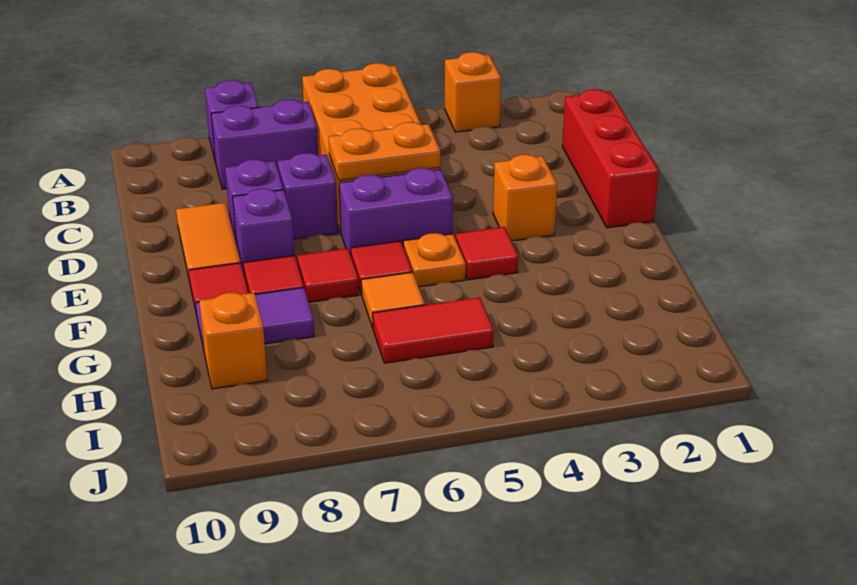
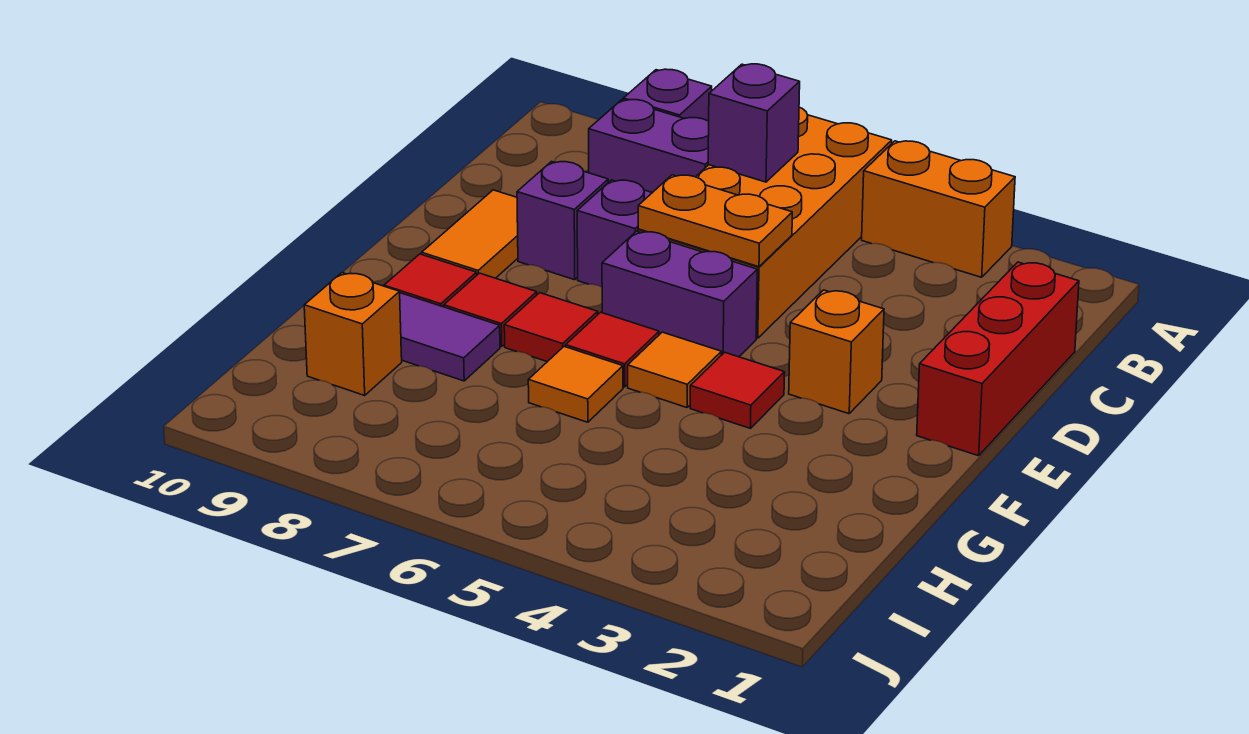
orange 1x1 brick [445,52,501,132] -> orange 1x2 brick [862,141,1015,277]
purple 1x1 brick [233,188,294,278] -> purple 1x1 brick moved to [708,64,800,182]
orange 1x1 plate [403,233,466,287] -> orange 1x1 tile [628,332,721,408]
red 1x2 tile [373,297,494,363] -> none

